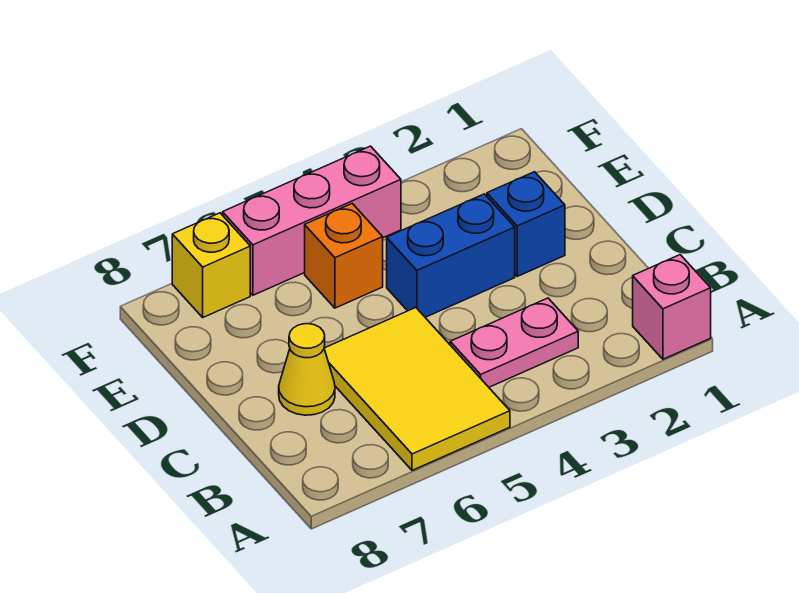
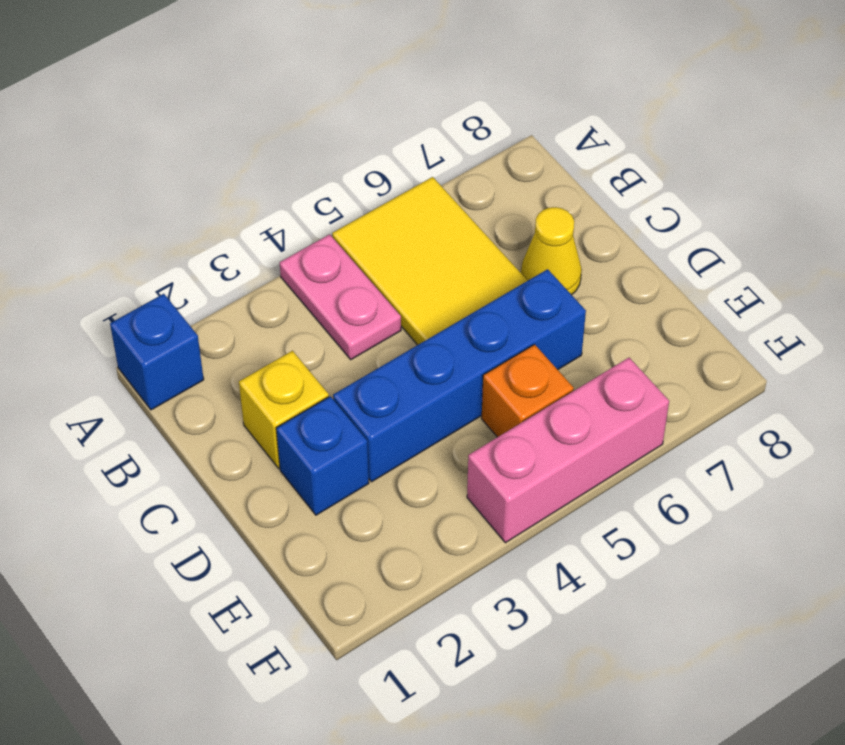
pink 1x1 brick [633,255,711,359] -> blue 1x1 brick [110,294,204,410]
pink 1x2 plate [450,298,578,387] -> pink 1x2 plate turned to [280,234,401,360]
blue 1x2 brick [387,194,515,317] -> blue 1x4 brick [333,269,586,482]
yellow 1x1 brick [172,213,250,317] -> yellow 1x1 brick moved to [239,351,329,468]

